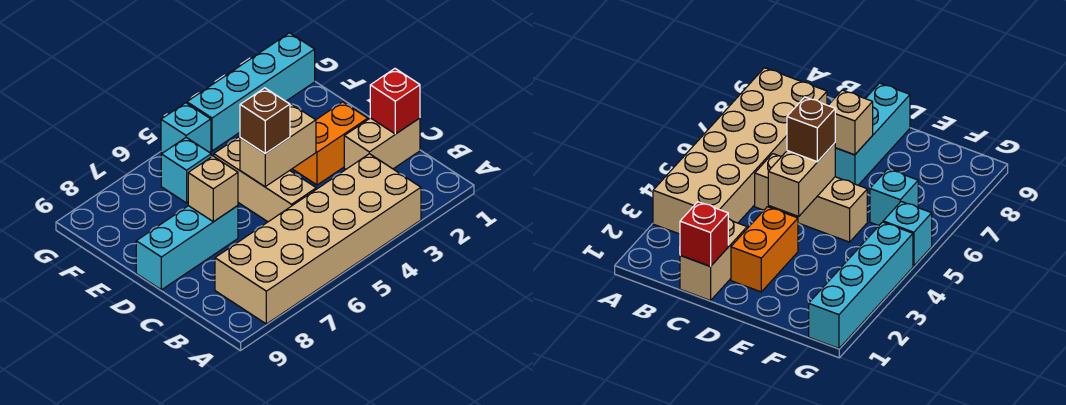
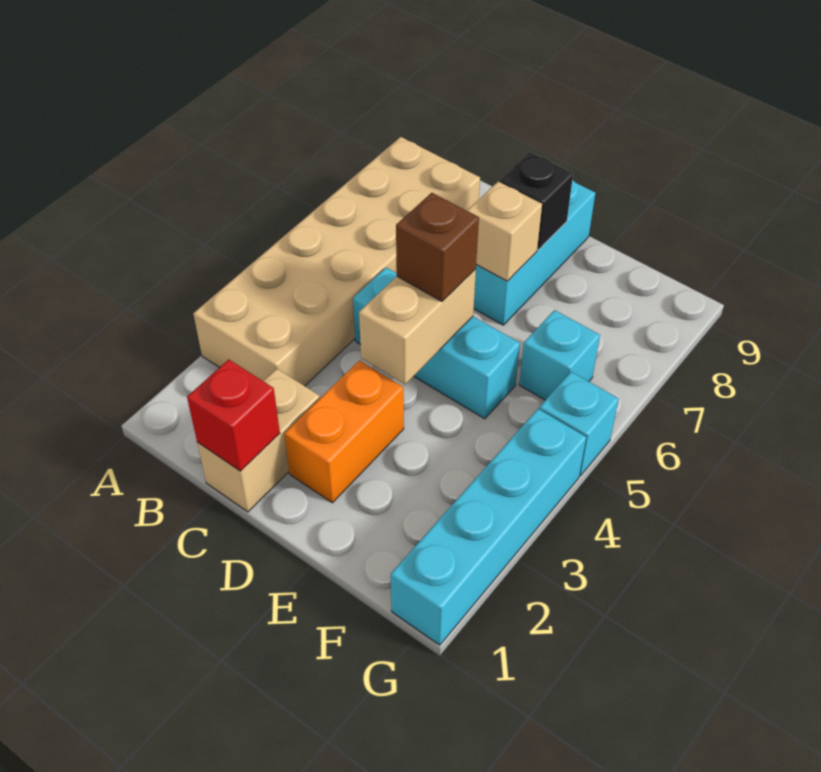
tan 1x3 brick [214,137,316,222] -> cyan 1x3 brick [353,268,520,419]
none -> black 1x1 brick [500,152,573,250]

